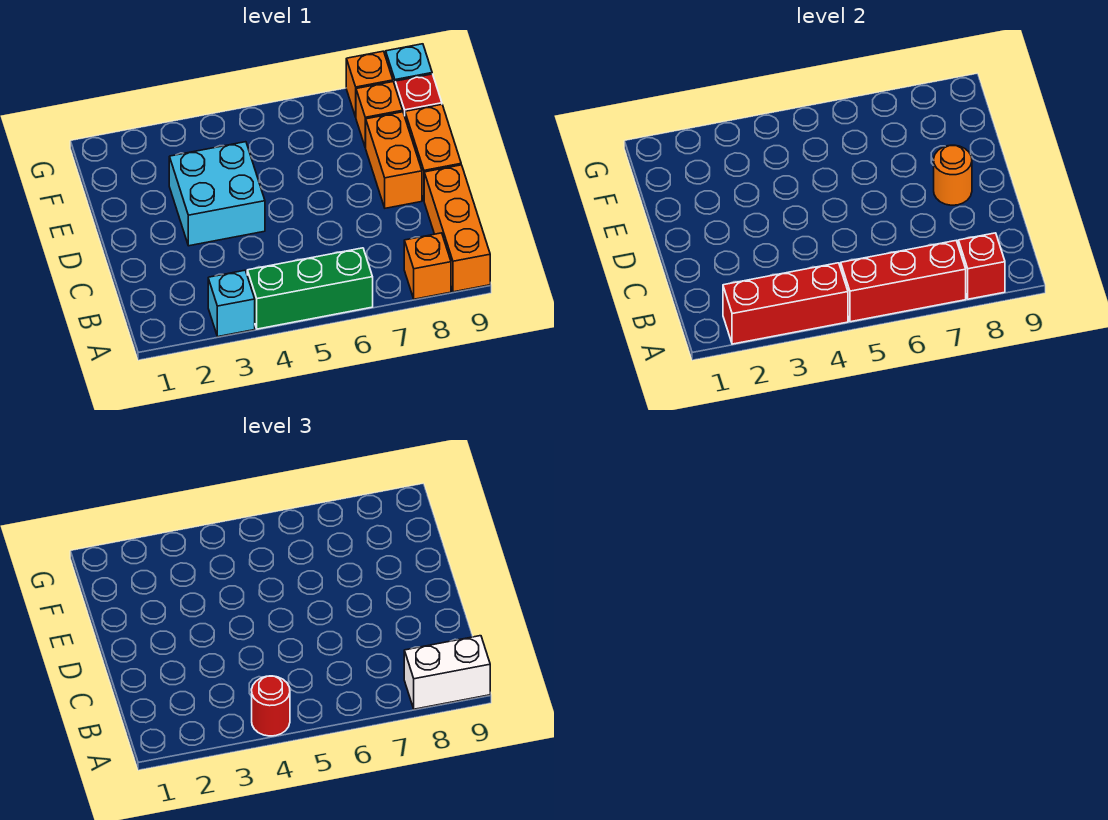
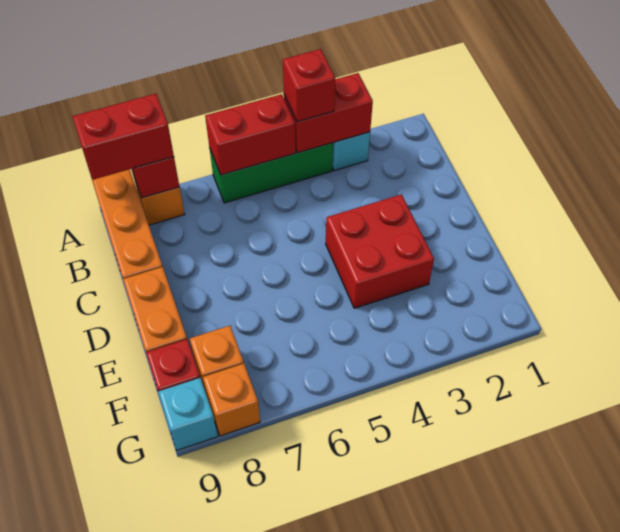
red 1x3 brick [723,263,848,344] -> red 1x2 brick [284,73,373,153]
red 1x1 round brick [252,676,290,736] -> red 1x1 brick [283,49,335,122]
red 1x3 brick [841,241,966,322] -> red 1x2 brick [205,94,296,175]
white 1x2 brick [404,636,490,709] -> red 1x2 brick [72,94,174,180]
cyan 2x2 brick [169,142,265,246] -> red 2x2 brick [326,195,434,308]
orange 1x2 brick [366,112,422,208] -> none
orange 1x1 round brick [934,145,972,205] -> none

